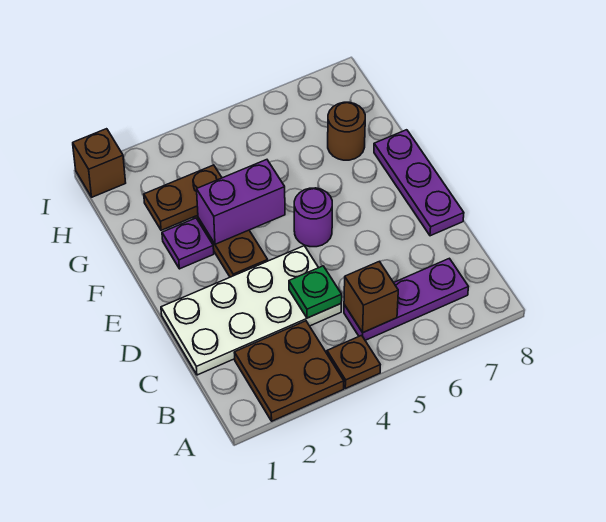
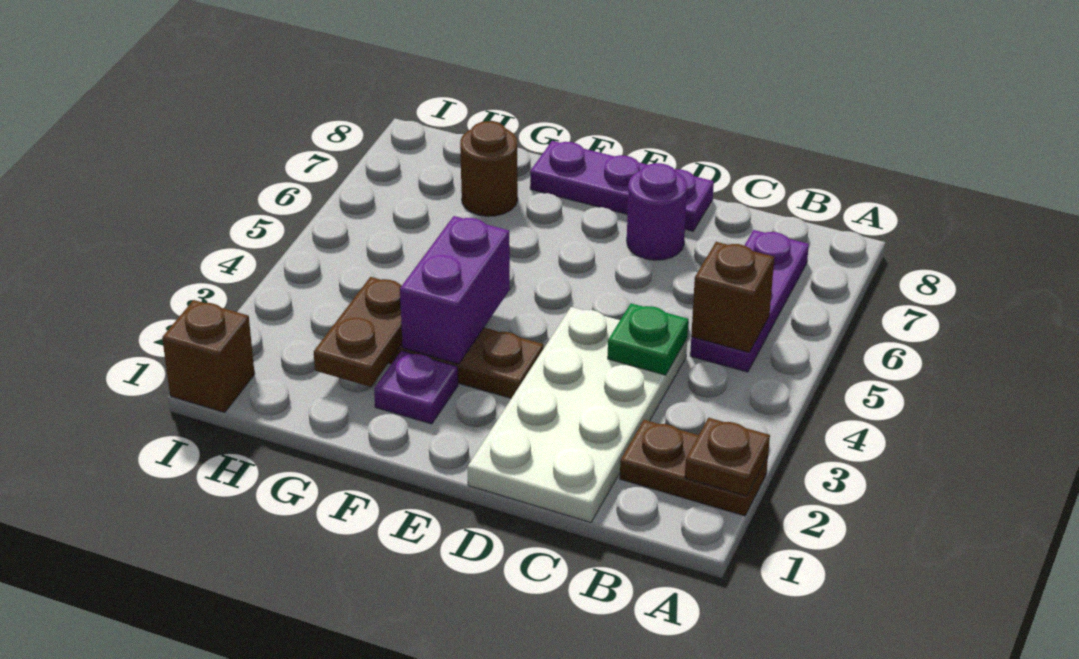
brown 2x2 plate [234,321,344,421] -> brown 1x2 plate [620,420,768,516]
brown 1x1 plate [327,335,380,388] -> brown 1x1 plate moved to [685,418,770,496]
purple 1x1 round brick [294,188,332,247] -> purple 1x1 round brick moved to [627,163,687,260]

